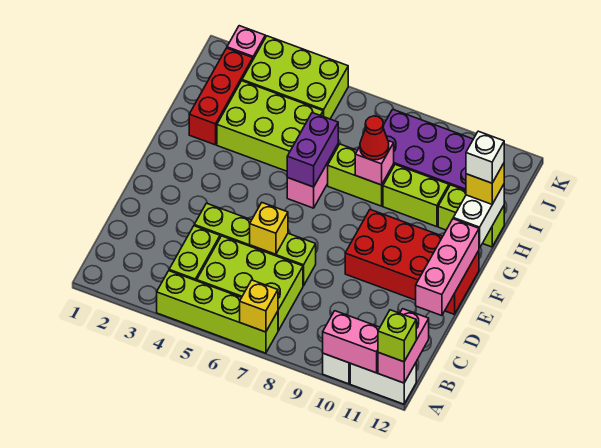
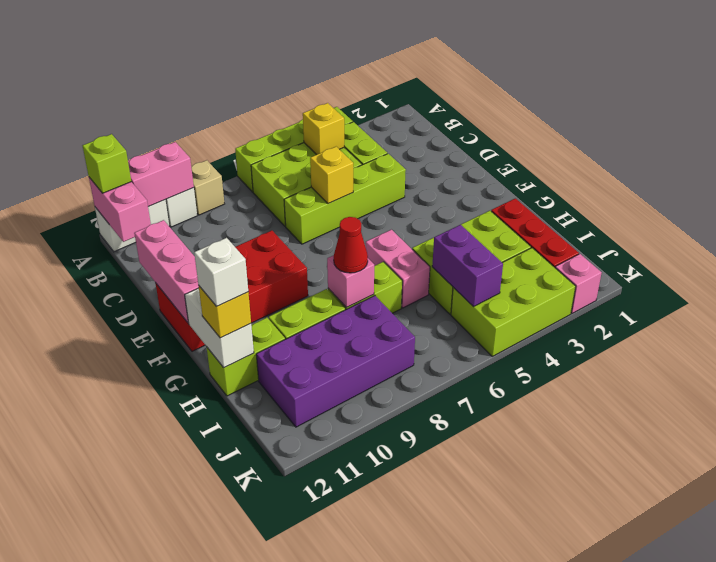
yellow 1x1 brick [240,280,278,332] -> yellow 1x1 brick moved to [303,103,344,155]
none -> tan 1x1 brick [191,160,224,215]
purple 1x2 brick [287,113,338,187] -> purple 1x2 brick moved to [432,225,503,307]

